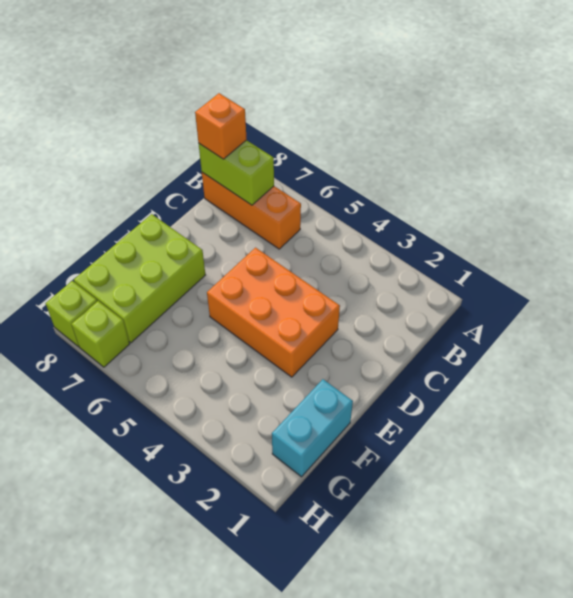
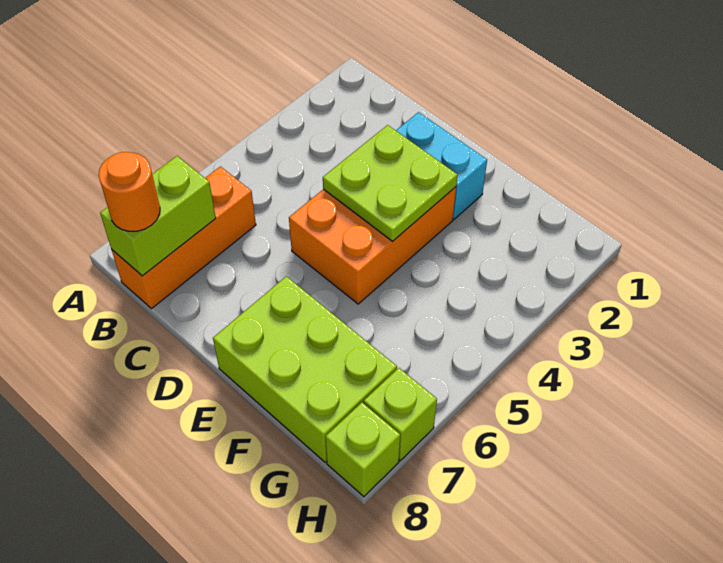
orange 1x1 brick [195,93,247,159] -> orange 1x1 round brick [98,152,160,231]
none -> lime 2x2 plate [323,125,457,241]
cyan 1x2 brick [272,379,353,477] -> cyan 1x2 brick moved to [396,112,487,219]

